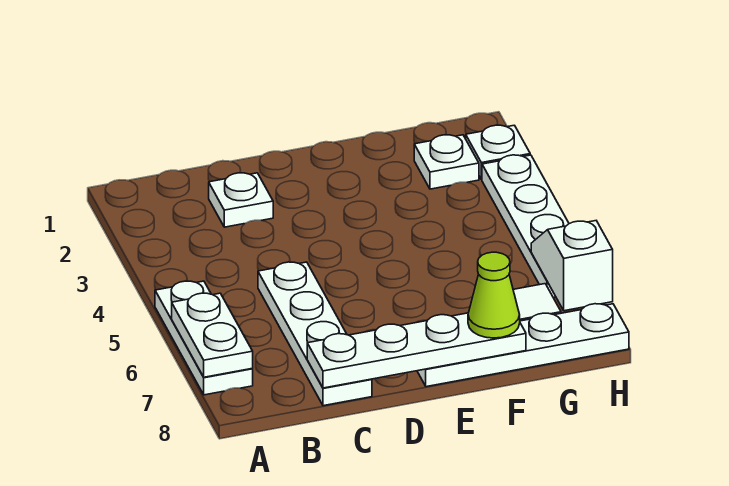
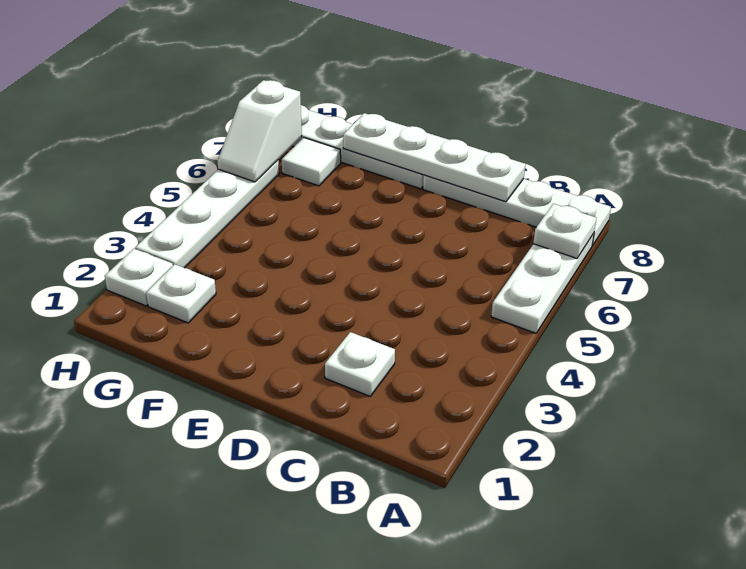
white 1x2 plate [172,293,253,377] -> white 1x1 plate [533,204,596,258]
white 1x4 plate [258,262,372,406] -> white 1x4 plate turned to [423,175,611,246]
lime 1x1 cone [468,252,520,338] -> none

